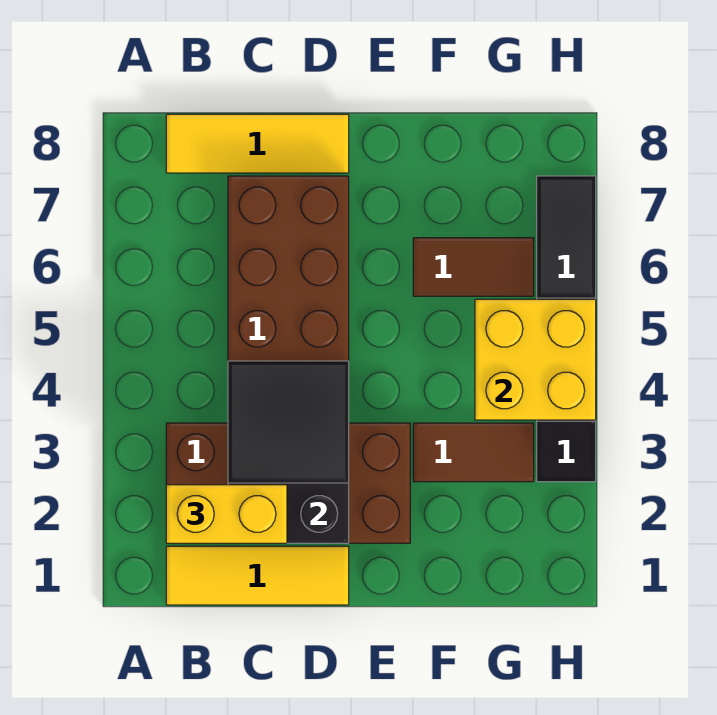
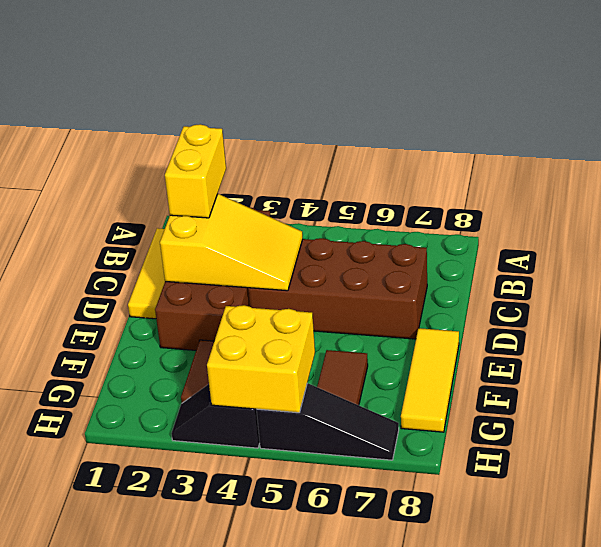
yellow 1x3 tile [166,114,349,173] -> yellow 1x3 tile moved to [401,328,459,432]
black 2x3 slope [228,361,349,543] -> yellow 2x3 slope [160,194,303,291]

